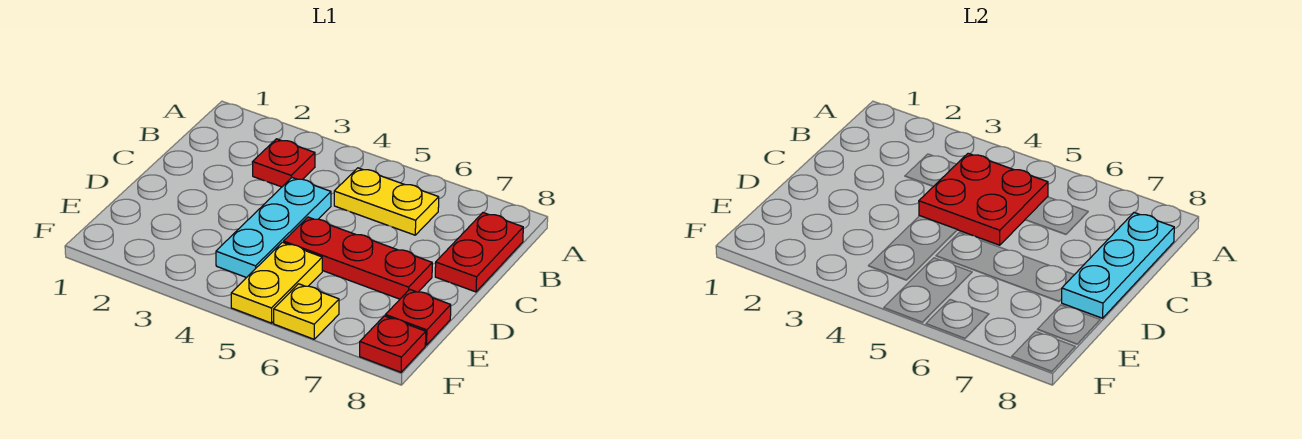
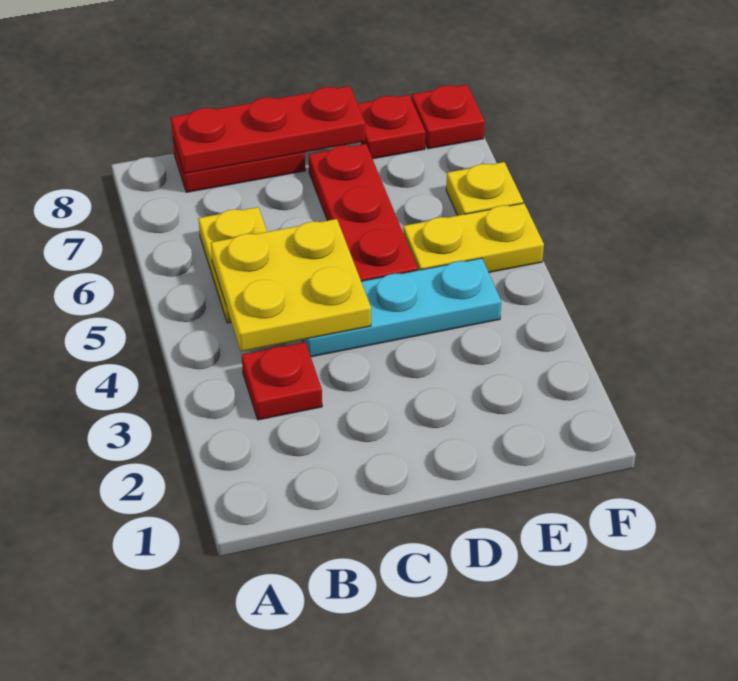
red 2x2 plate [919,153,1048,245] -> yellow 2x2 plate [211,219,371,352]
cyan 1x3 plate [1062,213,1174,318] -> red 1x3 plate [171,86,365,174]

